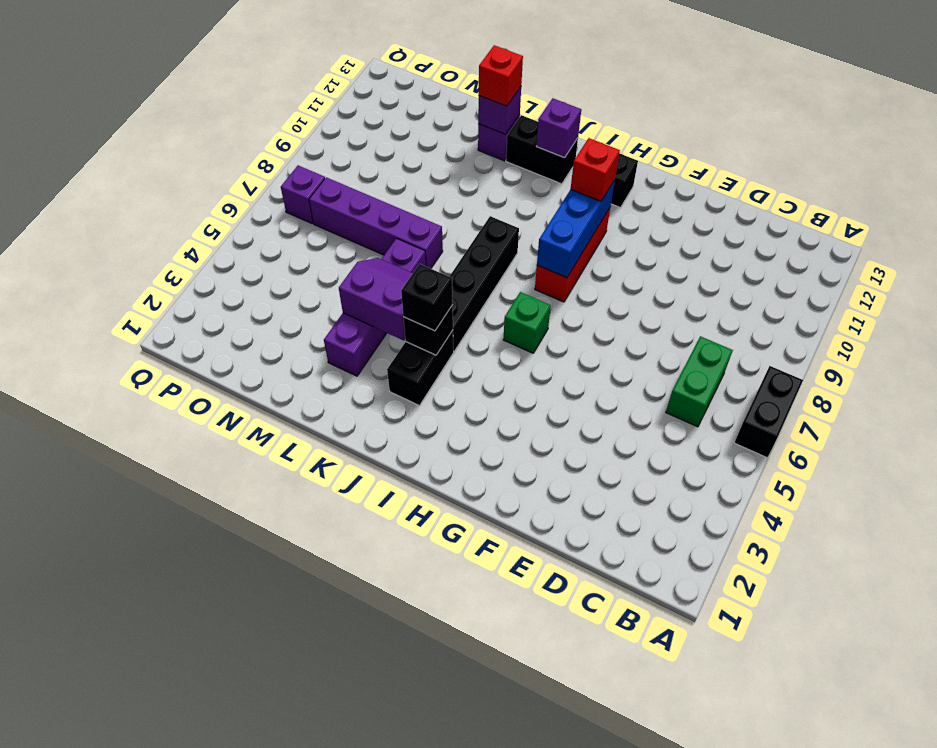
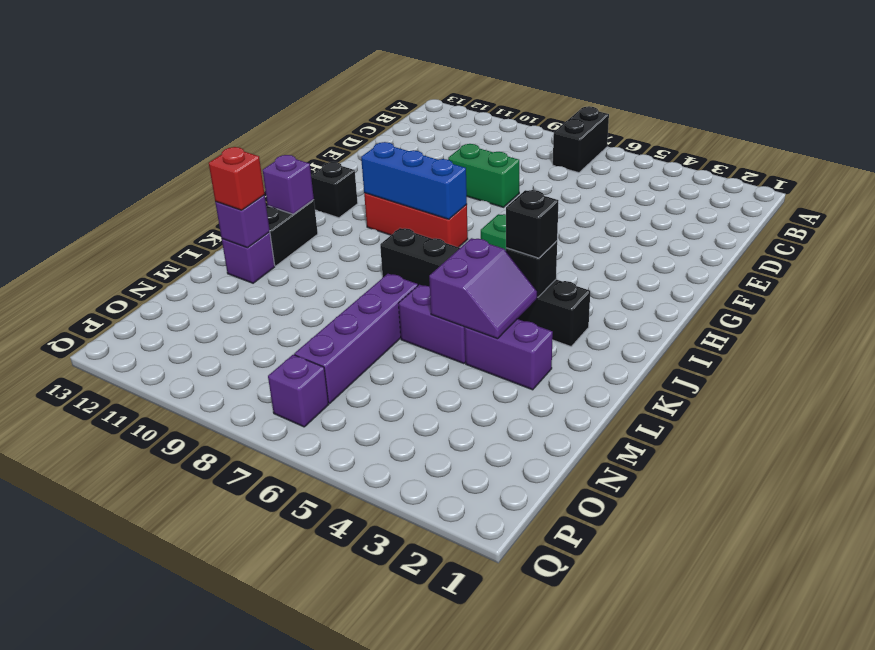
black 1x2 brick [734,366,803,458] -> black 1x2 brick turned to [553,106,609,173]
green 1x2 brick [666,336,733,427] -> green 1x2 brick moved to [448,144,519,207]
red 1x1 brick [571,138,620,201] -> none
purple 2x2 slope [339,258,413,340] -> purple 2x2 slope turned to [429,238,538,339]

